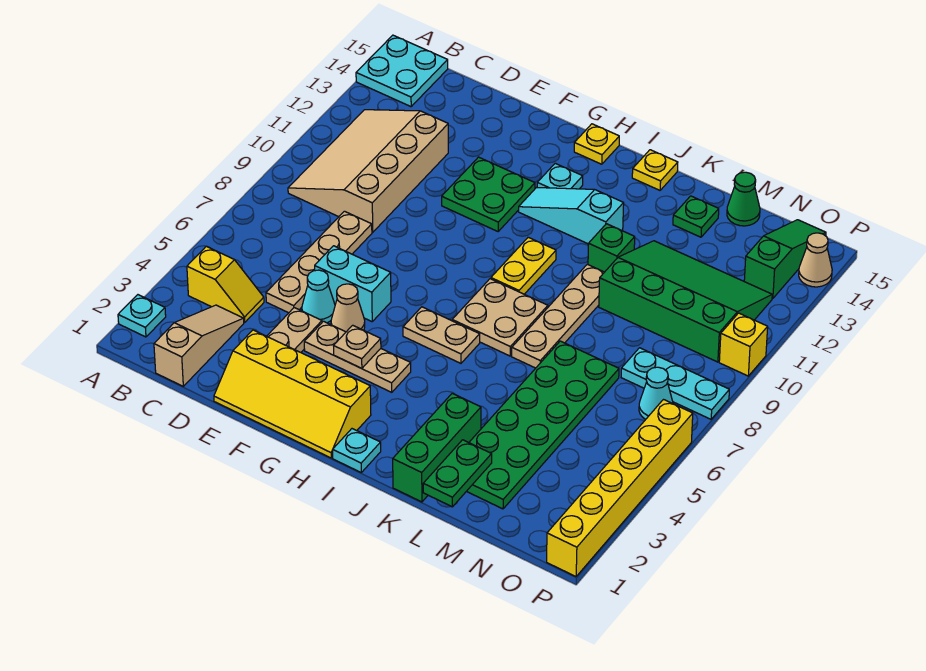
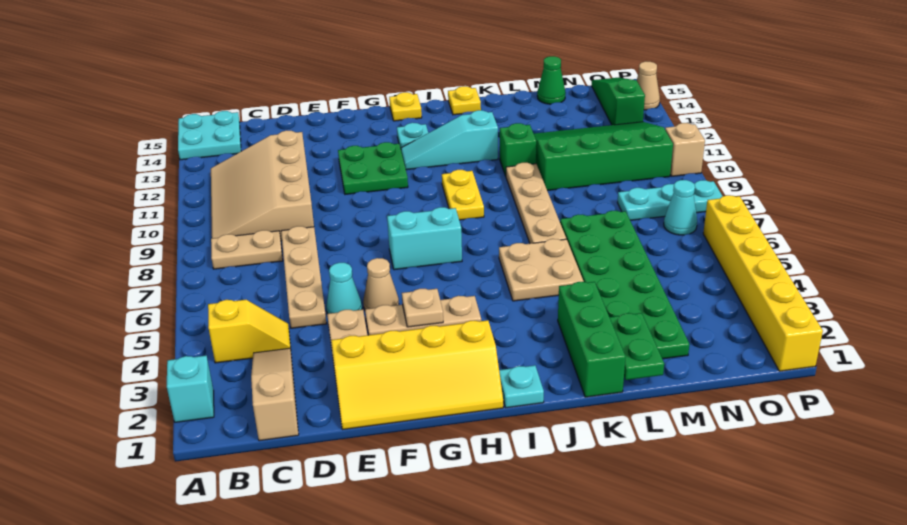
cyan 1x1 plate [118,295,166,337] -> cyan 1x1 brick [167,356,214,422]
cyan 1x2 brick [315,246,391,322] -> cyan 1x2 brick moved to [387,207,462,270]
tan 1x2 plate [403,307,480,363] -> tan 1x2 plate moved to [211,230,283,269]
tan 2x2 plate [452,279,548,356] -> tan 2x2 plate moved to [499,239,583,301]
green 1x1 plate [673,196,719,237] -> none
yellow 1x1 brick [719,313,768,376] -> tan 1x1 brick [665,123,705,176]

